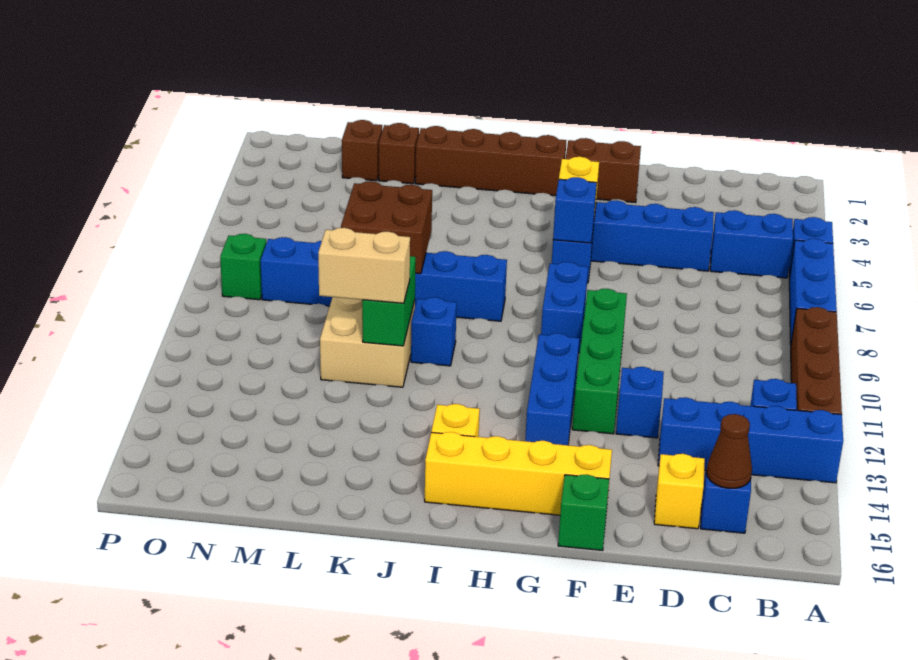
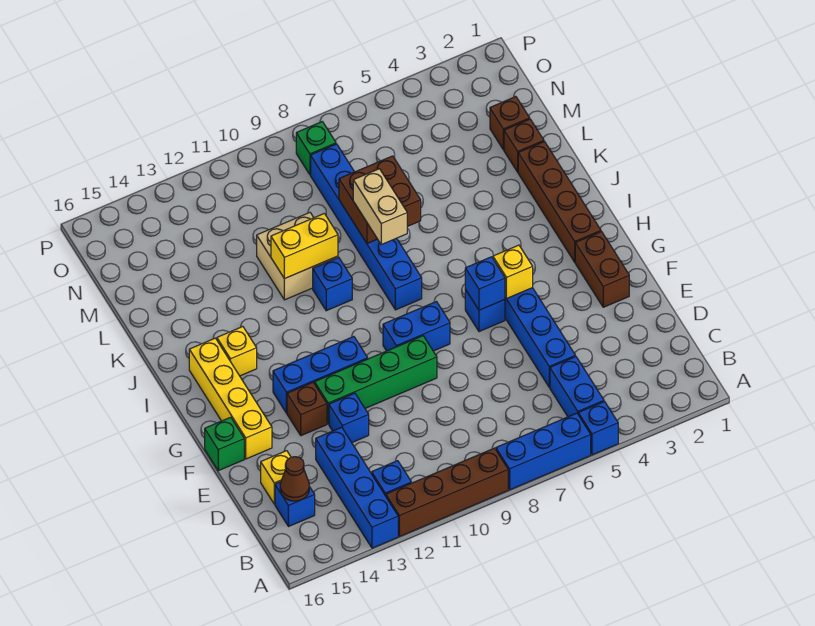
none -> brown 1x1 brick [287,383,327,436]
green 1x2 brick [362,256,416,346] -> yellow 1x2 brick [271,213,338,279]
tan 1x2 brick [318,228,410,303] -> tan 1x2 brick moved to [353,169,407,245]

